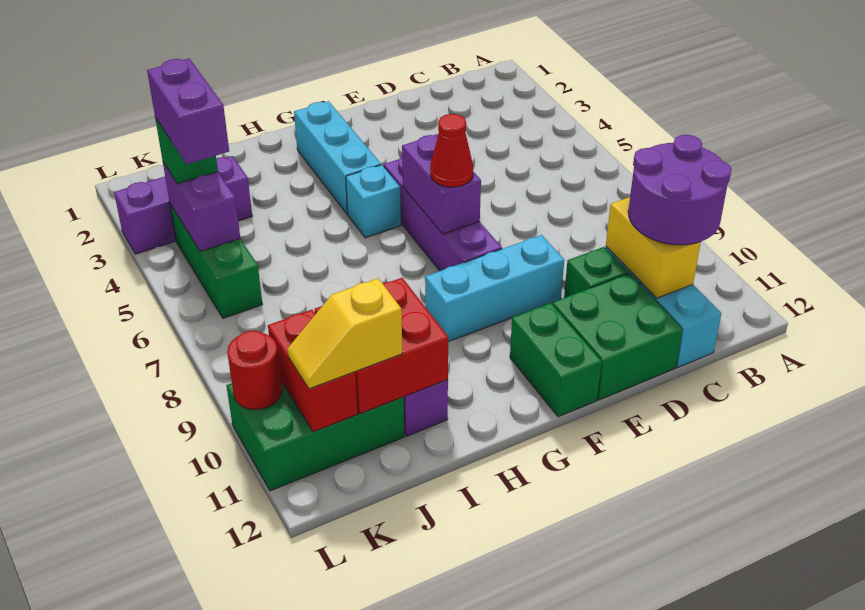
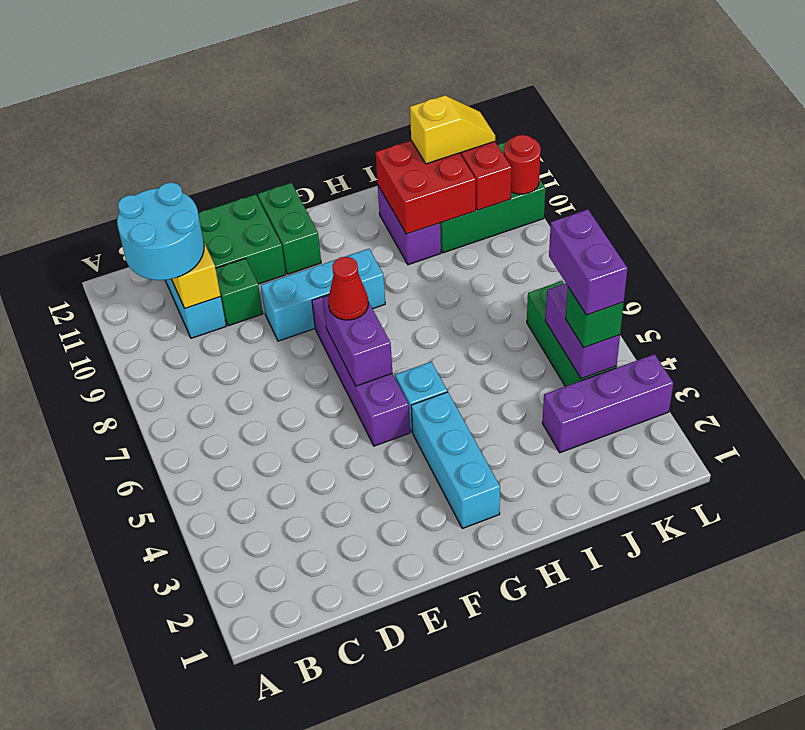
purple 2x2 round brick [628,135,731,245] -> cyan 2x2 round brick [117,182,204,280]

